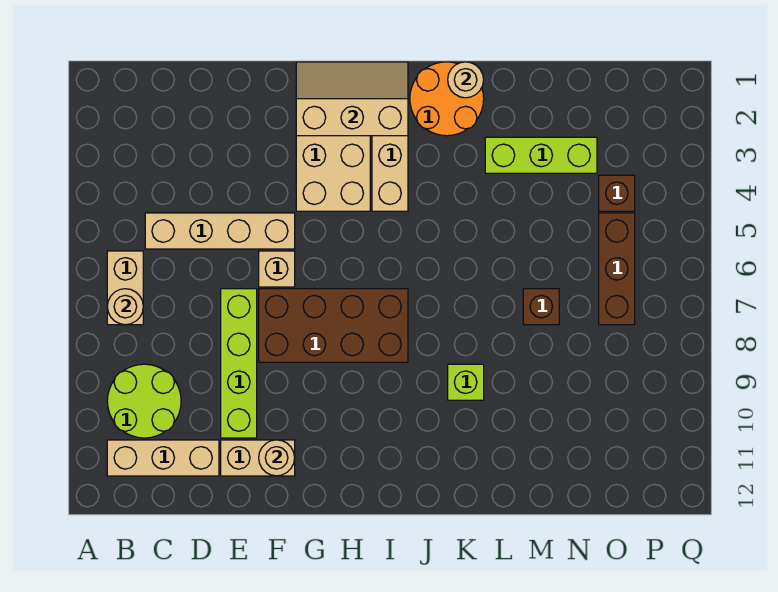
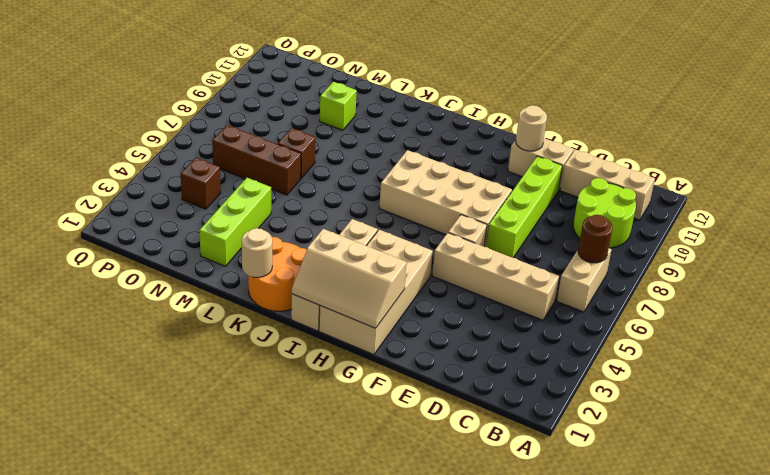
tan 1x1 round brick [107,289,143,325] -> brown 1x1 round brick [578,215,613,263]
brown 2x4 brick [259,289,408,362] -> tan 2x4 brick [379,150,512,247]
lime 1x1 brick [448,364,484,400] -> lime 1x1 brick moved to [320,82,357,130]
lime 1x3 brick [485,137,597,173] -> lime 1x3 brick turned to [199,178,271,266]
brown 1x3 brick [599,213,635,325] -> brown 1x3 brick turned to [212,125,301,195]

